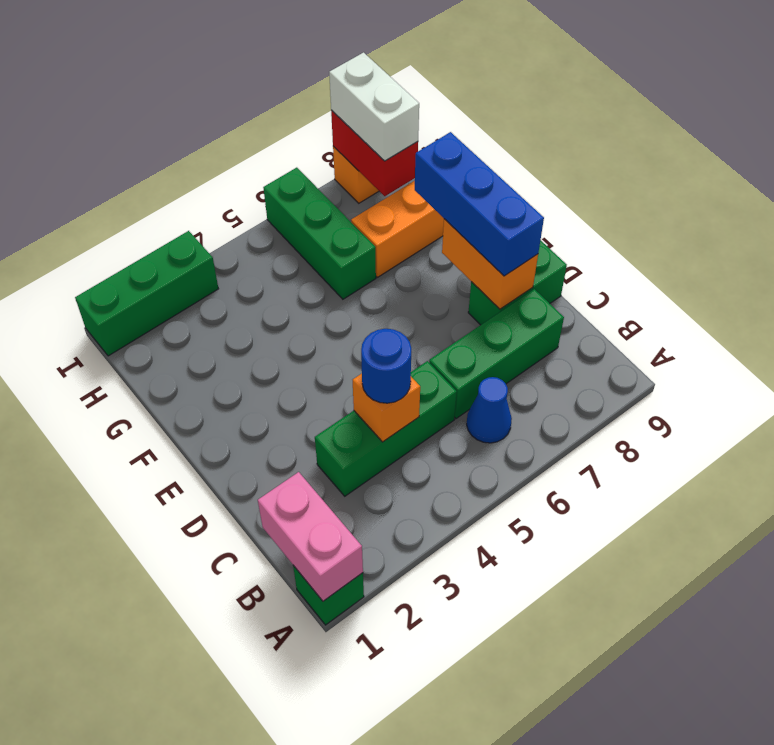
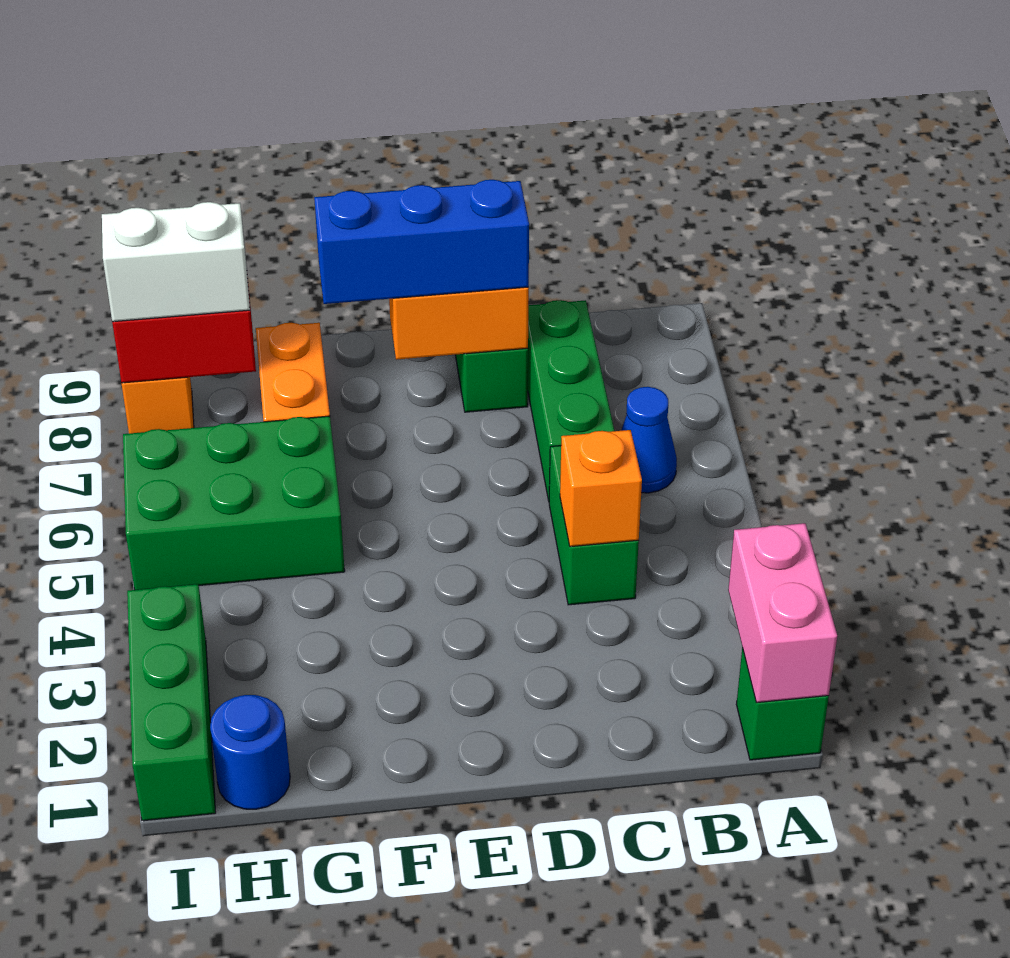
pink 1x2 brick [258,472,363,601] -> pink 1x2 brick turned to [728,523,837,703]
green 1x3 brick [315,361,457,496] -> green 1x2 brick [549,446,639,605]
blue 1x1 round brick [361,329,411,403] -> blue 1x1 round brick moved to [210,695,290,809]
green 1x3 brick [263,168,376,299] -> green 2x3 brick [123,416,345,590]

